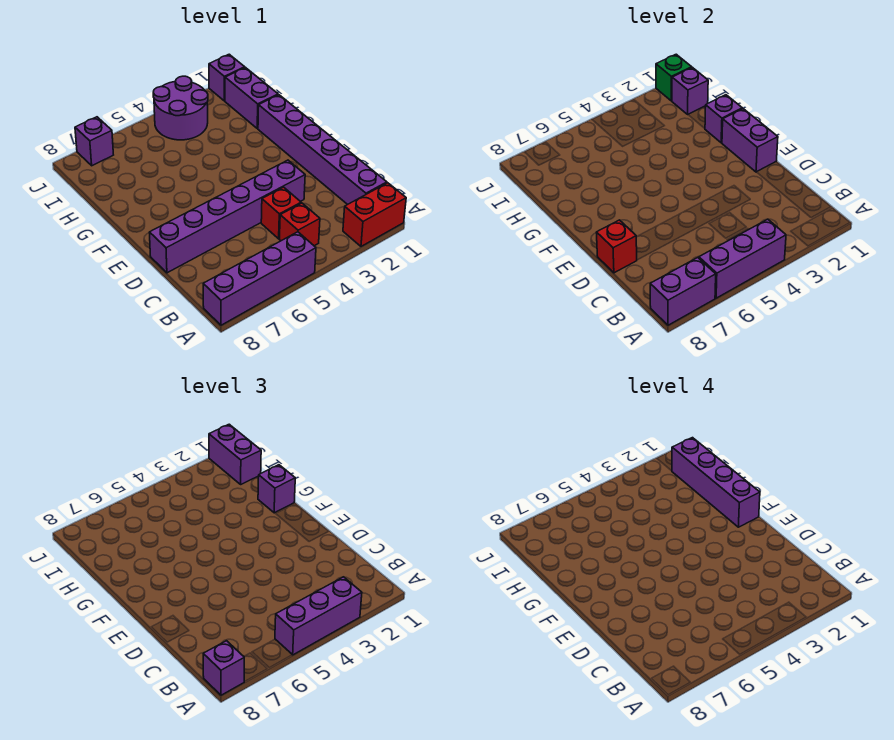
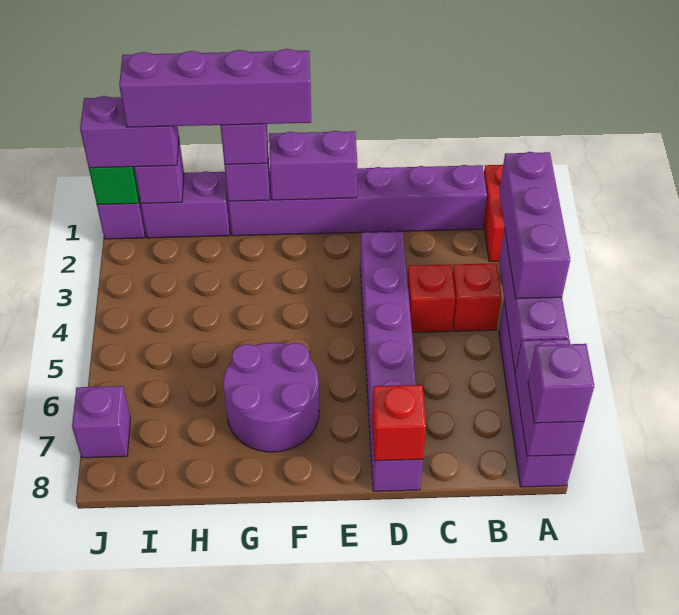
purple 2x2 round brick [153,76,208,140] -> purple 2x2 round brick moved to [223,343,319,452]

